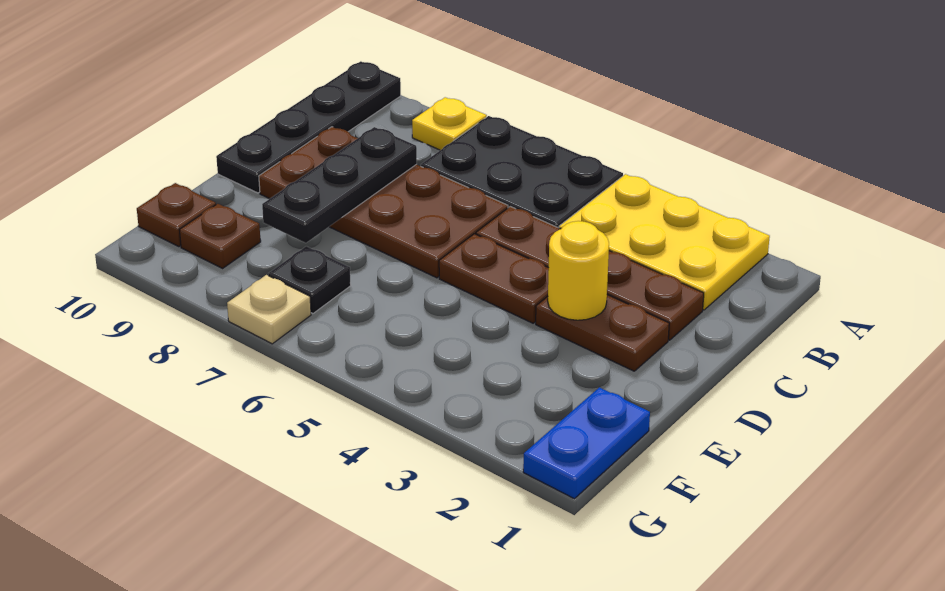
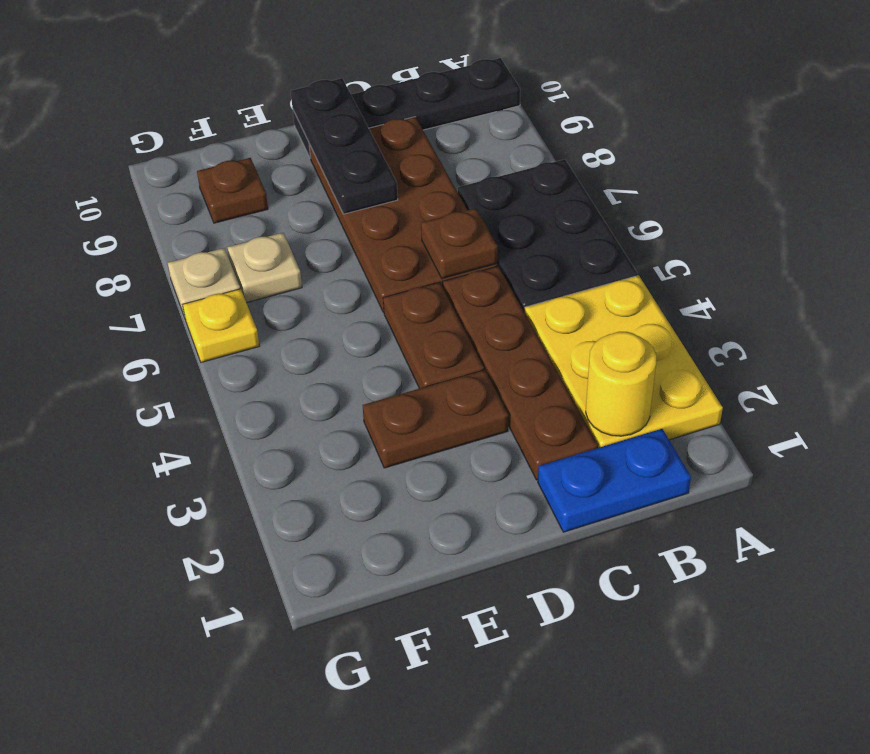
yellow 1x1 plate [412,97,487,150] -> yellow 1x1 plate moved to [183,289,259,362]
black 1x3 plate [262,127,417,243] -> black 1x3 plate turned to [291,78,398,214]
brown 1x2 plate [536,295,669,371] -> brown 1x2 plate turned to [363,370,508,468]
yellow 1x1 round brick [548,221,609,320] -> yellow 1x1 round brick moved to [586,332,657,436]
blue 1x2 plate [523,387,650,499] -> blue 1x2 plate moved to [538,429,691,532]
black 1x1 plate [268,246,351,313] -> tan 1x1 plate [227,233,302,303]
brown 1x1 plate [137,183,216,247] -> brown 1x1 plate moved to [421,208,498,279]

